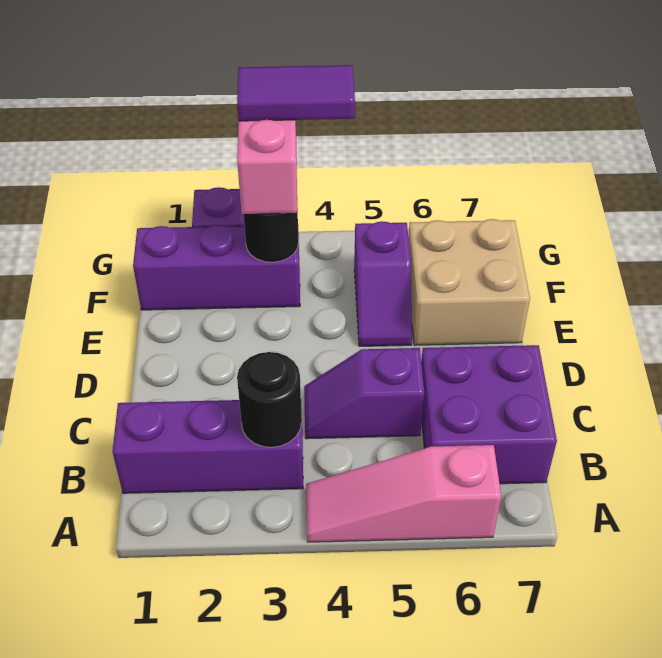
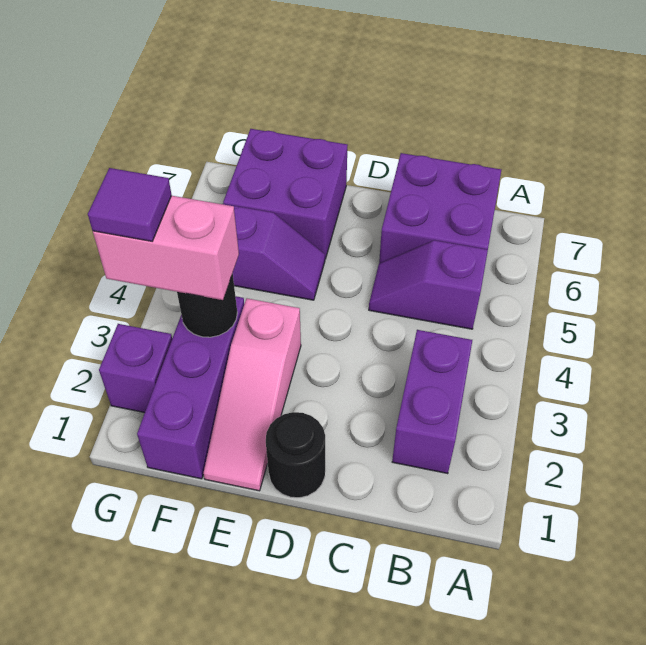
pink 1x3 slope [306,445,501,542] -> pink 1x3 slope moved to [203,298,301,491]
purple 1x3 brick [112,400,303,493] -> purple 1x2 brick [392,330,472,474]
black 1x1 round brick [237,352,302,447] -> black 1x1 round brick moved to [266,412,325,498]
purple 1x2 slope [304,348,424,439] -> purple 1x2 slope turned to [369,240,488,329]
tan 2x2 brick [408,219,530,345] -> purple 2x2 brick [223,129,348,259]
purple 1x2 tile [237,65,355,121] -> purple 1x1 tile [88,168,172,241]

